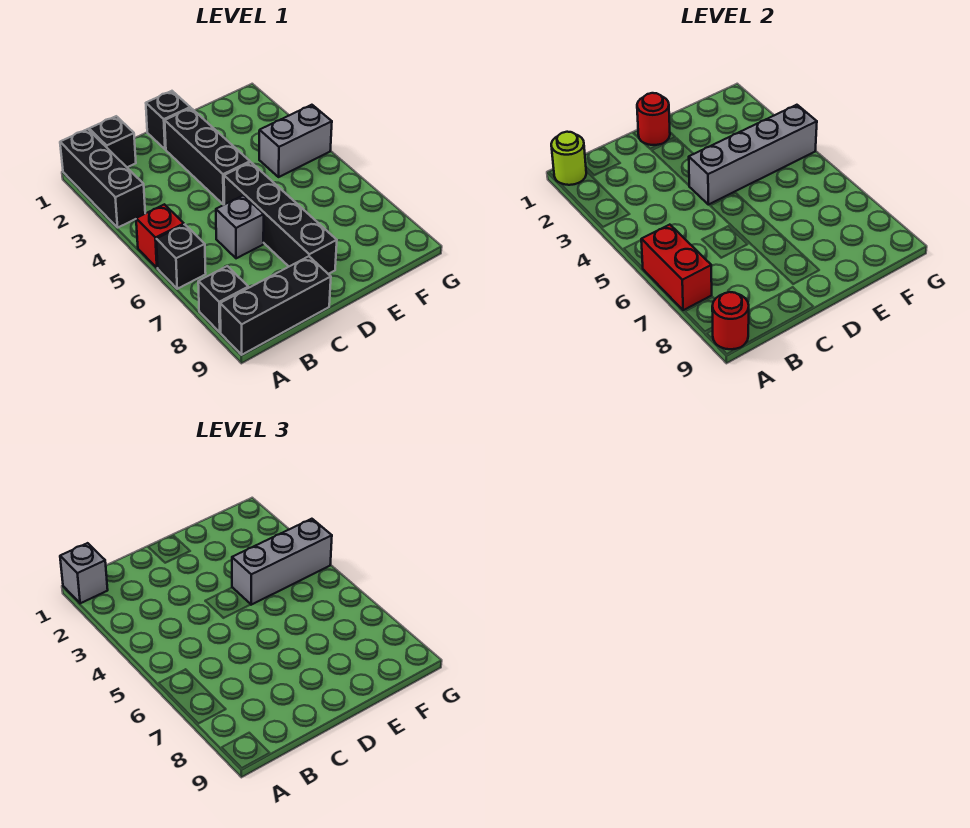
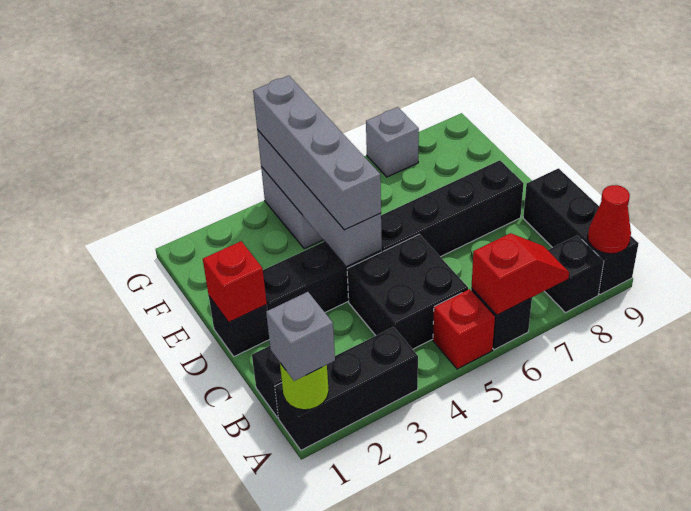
red 1x2 brick [641,225,712,310] -> red 1x2 slope [471,233,569,315]
red 1x1 round brick [712,292,749,349] -> red 1x1 cone [588,185,631,254]
none -> black 2x2 brick [347,234,468,349]
grey 1x1 brick [216,195,264,258] -> grey 1x1 brick moved to [366,107,419,177]
red 1x1 round brick [637,93,670,145] -> red 1x1 brick [203,241,267,322]
grey 1x3 brick [232,519,332,605] -> grey 1x4 brick [253,76,381,230]

